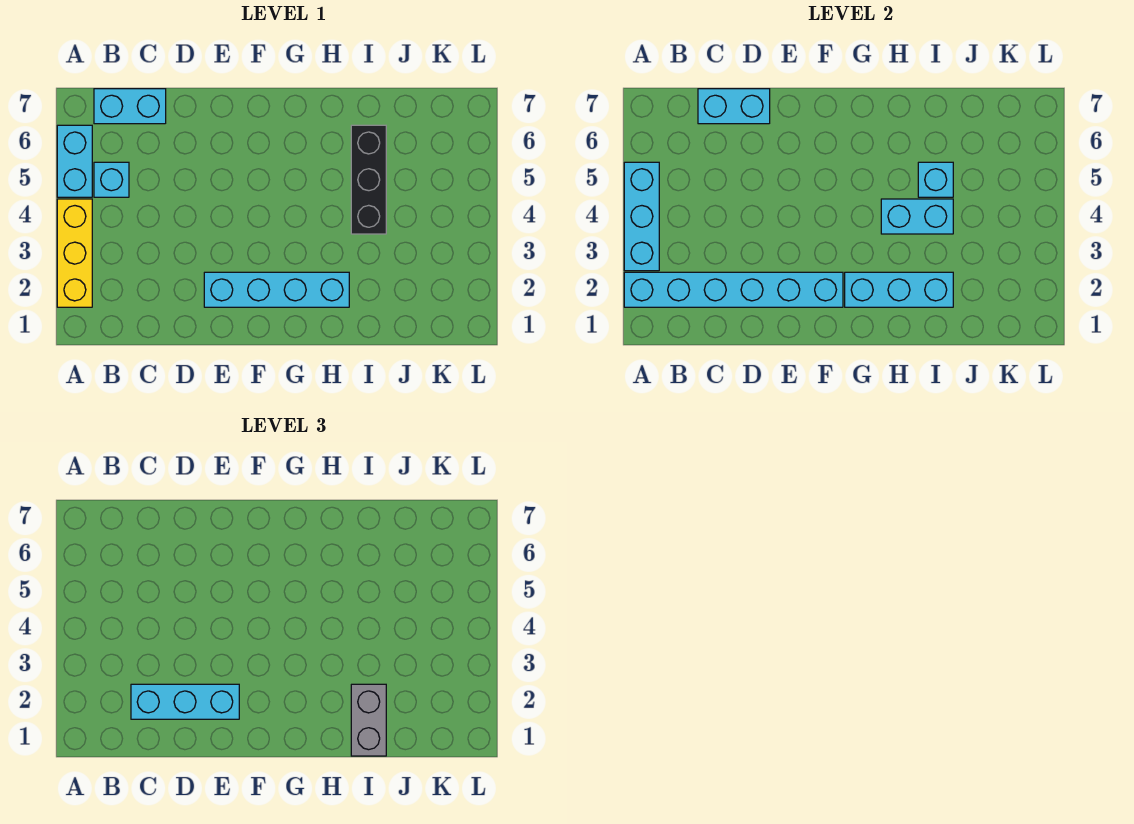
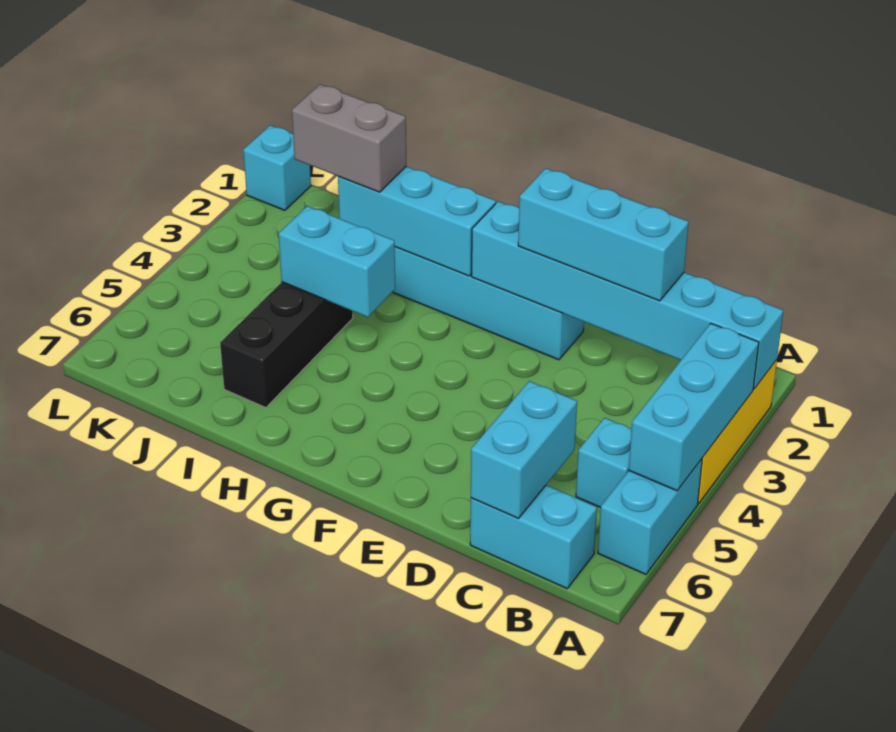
cyan 1x2 brick [698,89,770,124] -> cyan 1x2 brick turned to [471,381,577,518]
grey 1x2 brick [351,684,386,756] -> grey 1x2 brick turned to [292,85,406,192]
cyan 1x1 brick [918,162,953,197] -> cyan 1x1 brick moved to [243,125,311,210]

